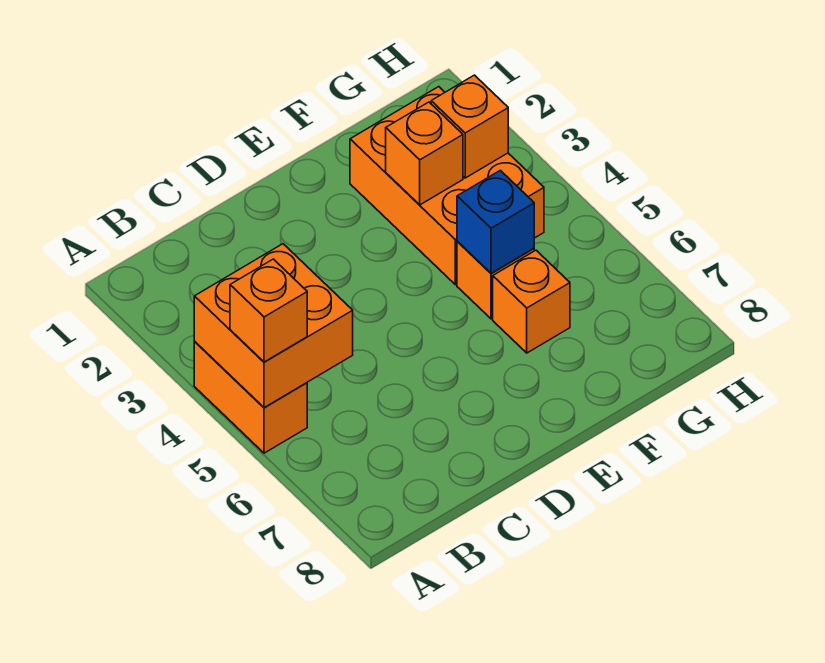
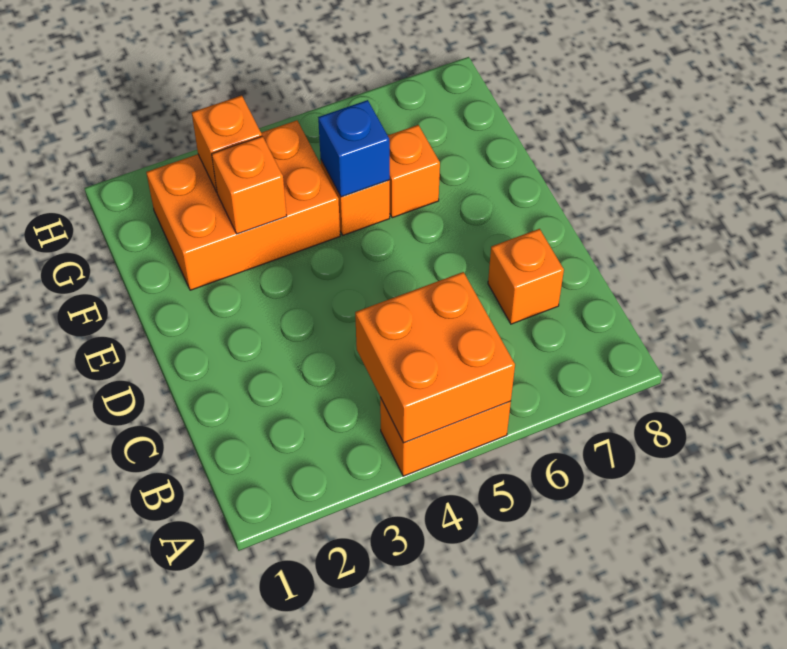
orange 1x1 brick [230,259,307,362] -> orange 1x1 brick moved to [488,229,564,324]

